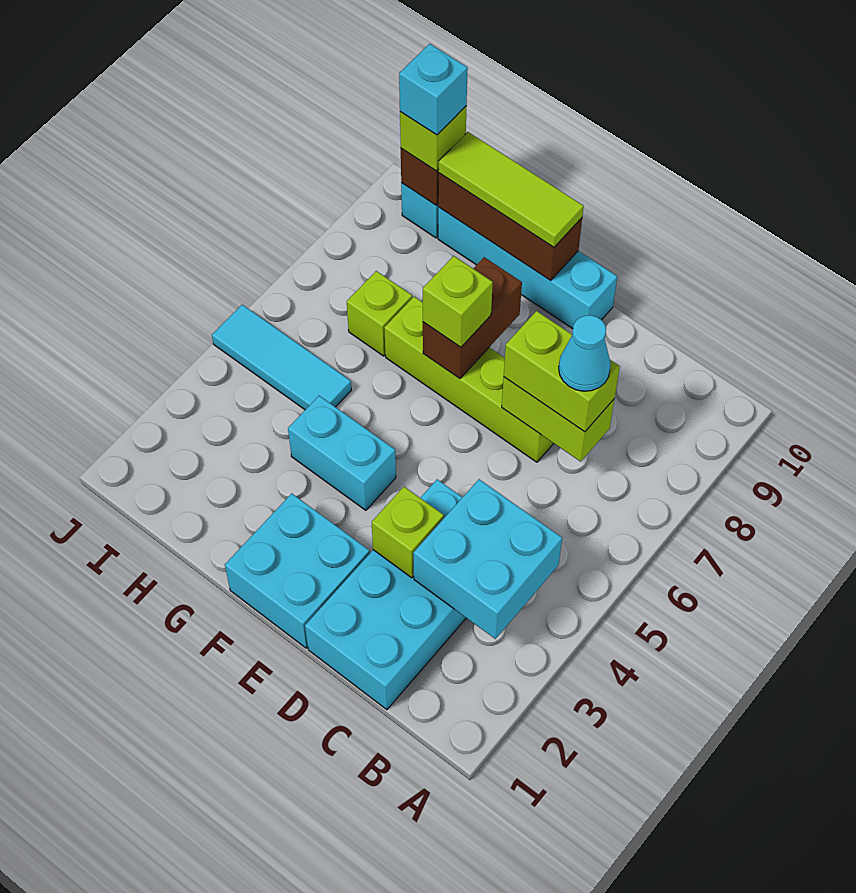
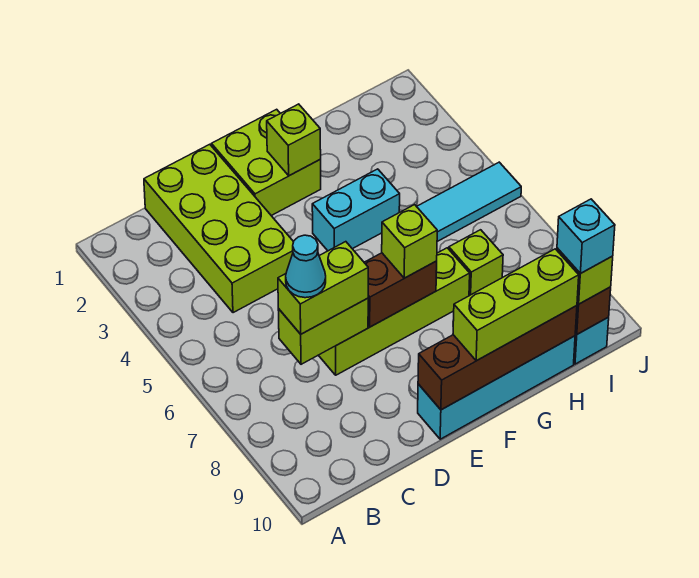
cyan 2x2 brick [414,479,562,639] -> none
cyan 2x4 brick [305,479,466,710] -> lime 2x4 brick [144,144,293,313]
lime 1x1 brick [372,487,444,578] -> lime 1x1 brick moved to [267,104,321,176]
cyan 2x2 brick [225,494,370,648] -> lime 2x2 brick [211,109,321,216]
brown 1x2 brick [423,257,522,379] -> brown 1x2 brick turned to [364,253,437,327]
brown 1x3 brick [438,173,582,281] -> brown 1x4 brick [418,306,577,410]
lime 1x3 tile [438,132,584,247] -> lime 1x3 brick [453,249,579,361]

